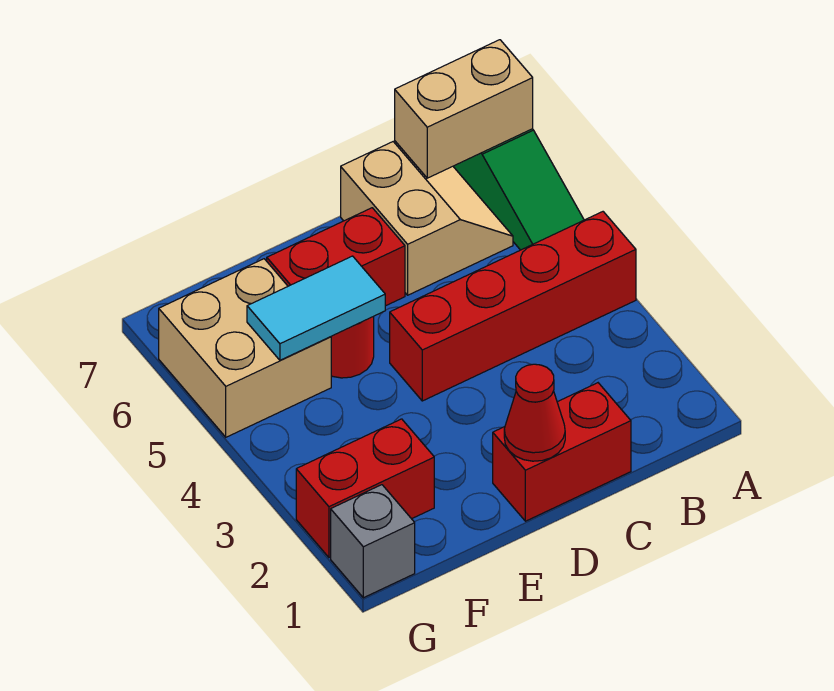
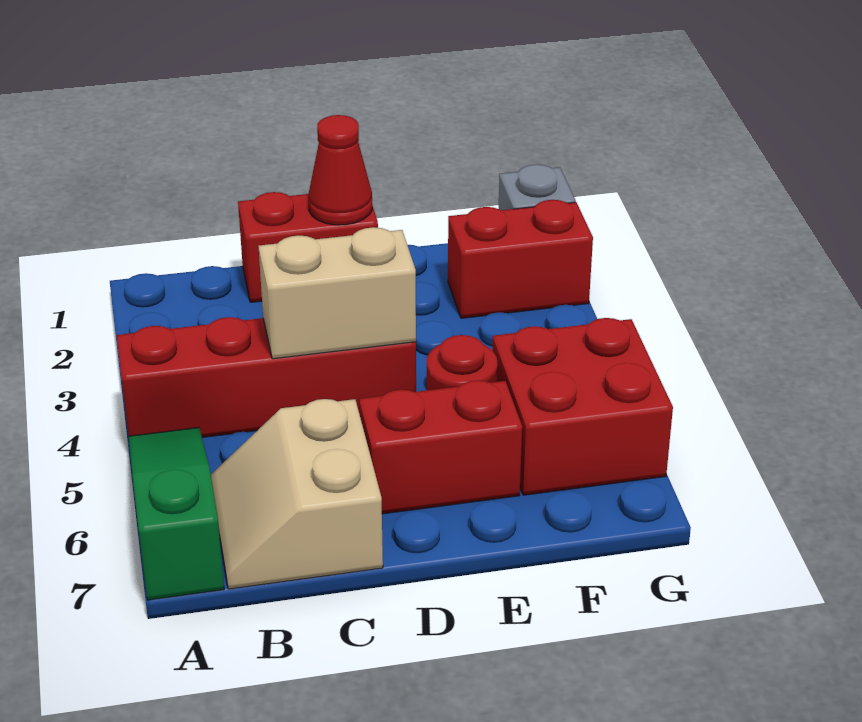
tan 1x2 brick [395,40,533,178] -> tan 1x2 brick moved to [259,227,416,359]
cyan 1x2 tile [247,256,385,360] -> none
tan 2x2 brick [159,259,331,437] -> red 2x2 brick [492,318,673,495]

